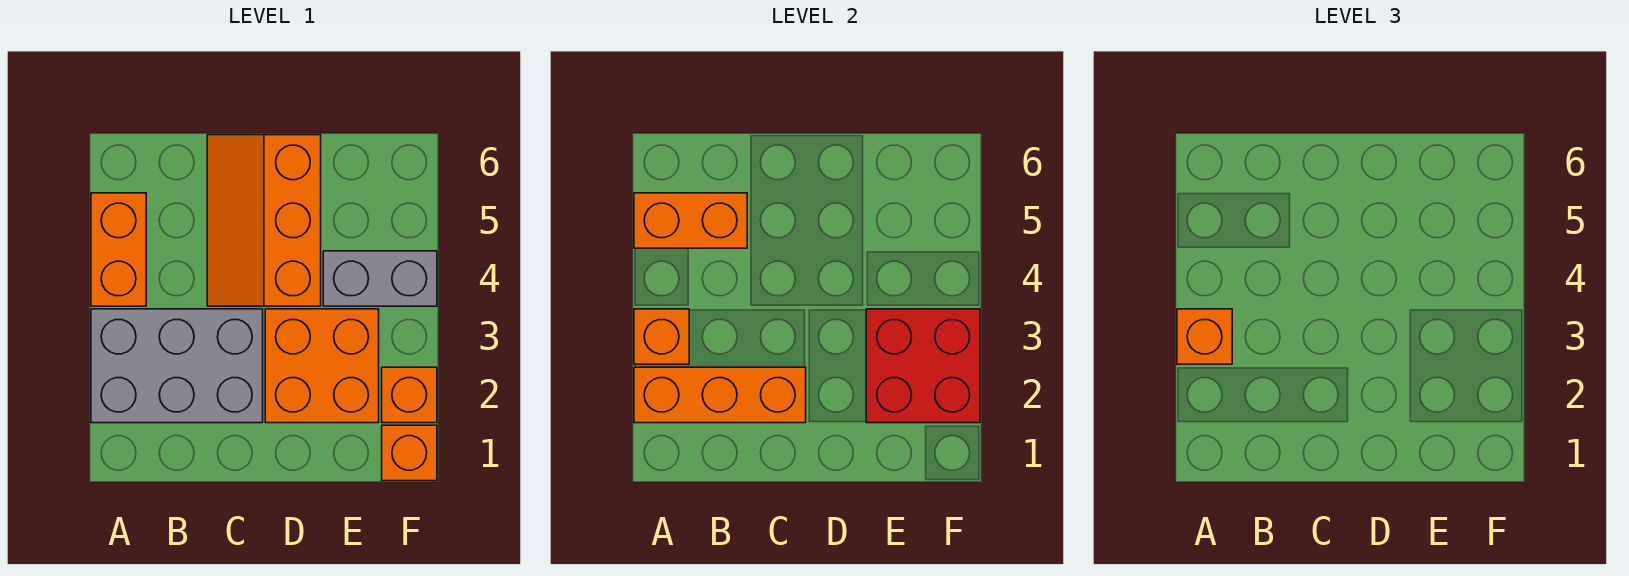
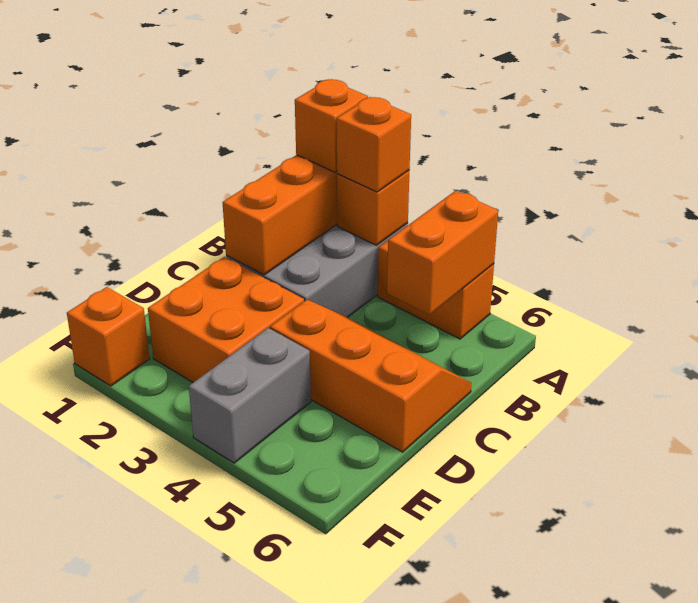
red 2x2 brick [866,309,980,423] -> none
orange 1x1 brick [382,367,437,423] -> orange 1x1 brick moved to [295,79,368,172]

